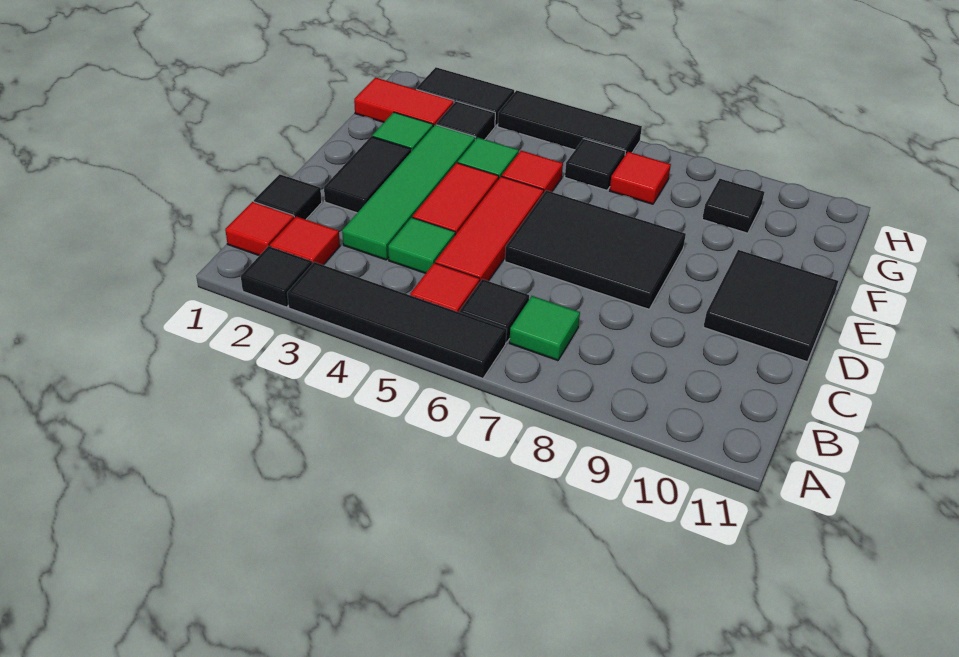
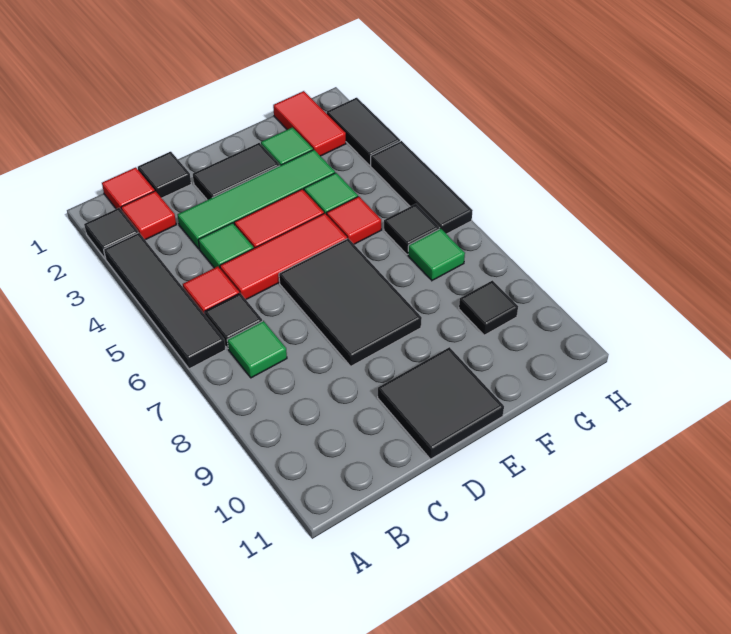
black 1x1 tile [436,101,495,140] -> none
red 1x1 tile [610,152,671,204] -> green 1x1 tile [408,228,465,280]

